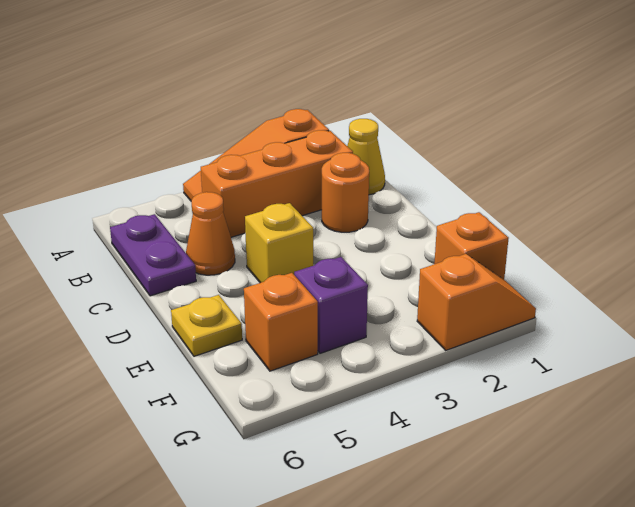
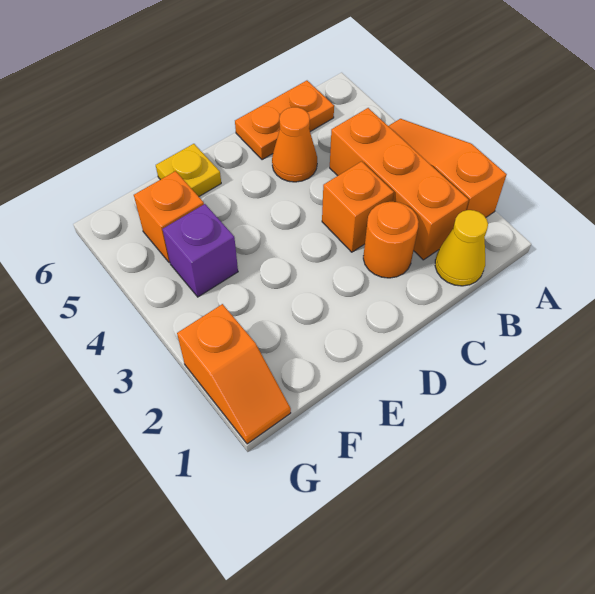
purple 1x2 plate [110,214,196,296] -> orange 1x2 plate [235,81,334,160]
yellow 1x1 brick [245,203,313,283] -> none
orange 1x1 brick [434,212,509,279] -> orange 1x1 brick moved to [322,161,394,252]

